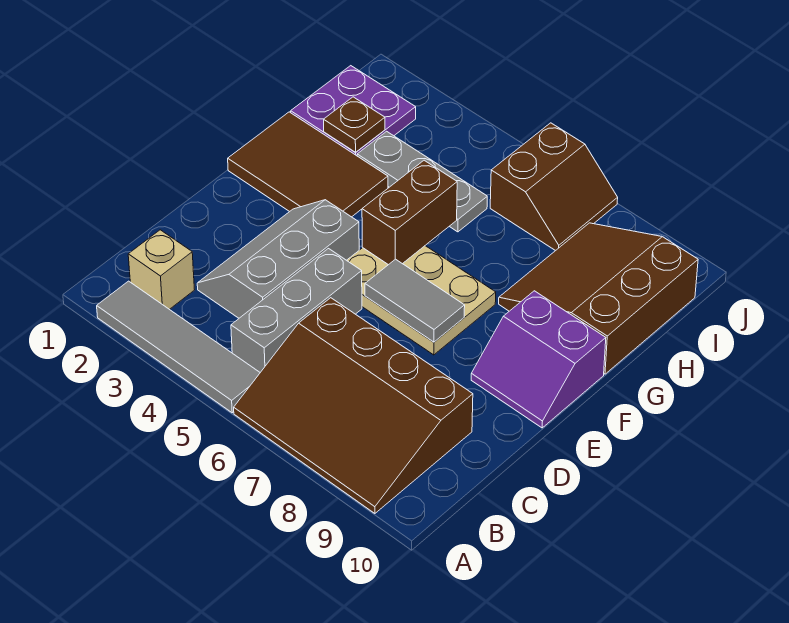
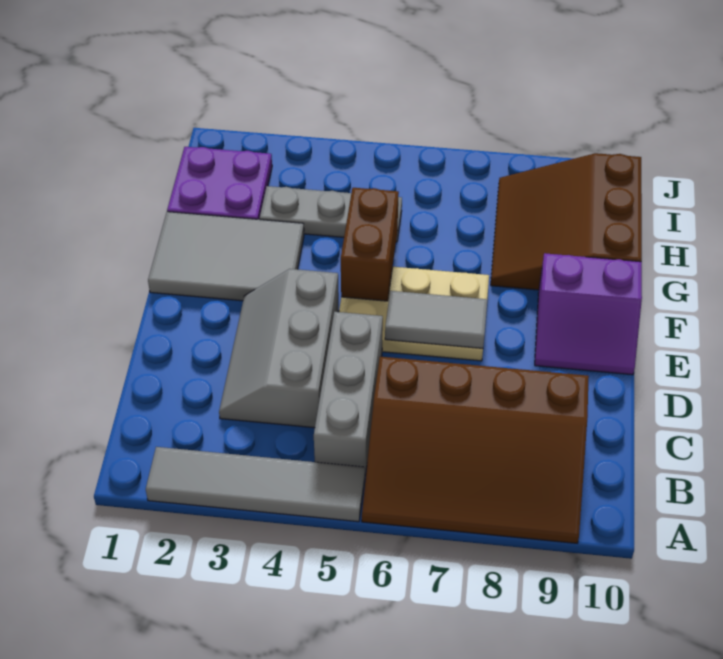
tan 1x1 brick [128,230,194,309] -> none
brown 2x3 tile [228,112,388,217] -> grey 2x3 tile [148,212,304,301]
brown 1x1 plate [324,97,385,152] -> none
brown 2x2 slope [490,123,618,251] -> none

